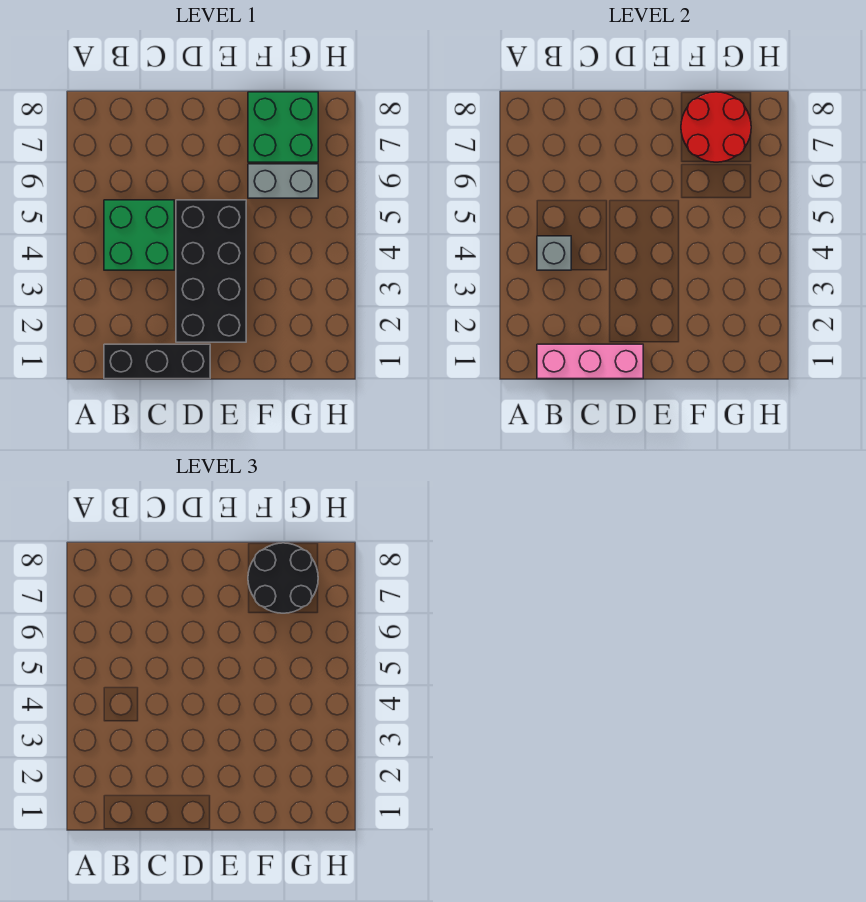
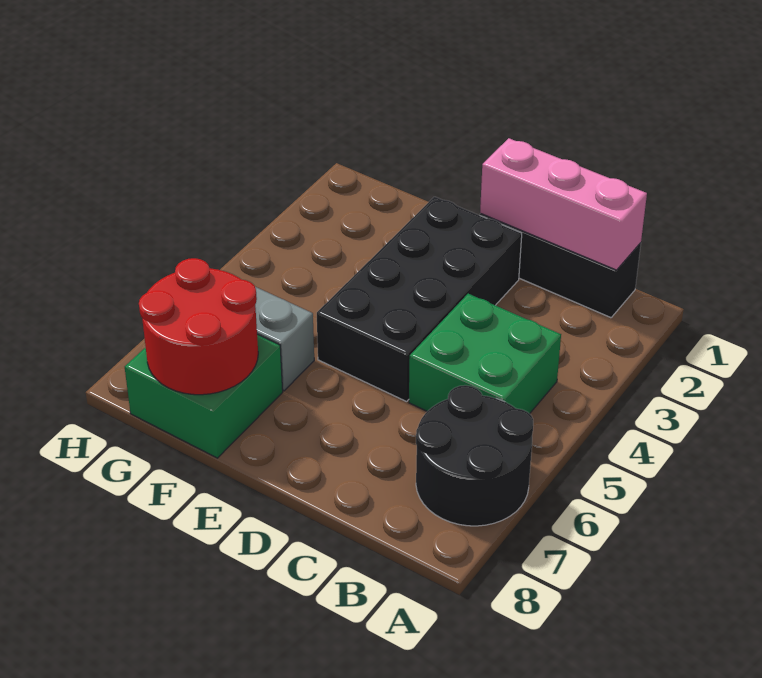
grey 1x1 brick [537,236,571,270] -> none
black 2x2 round brick [248,543,318,613] -> black 2x2 round brick moved to [416,385,533,526]

